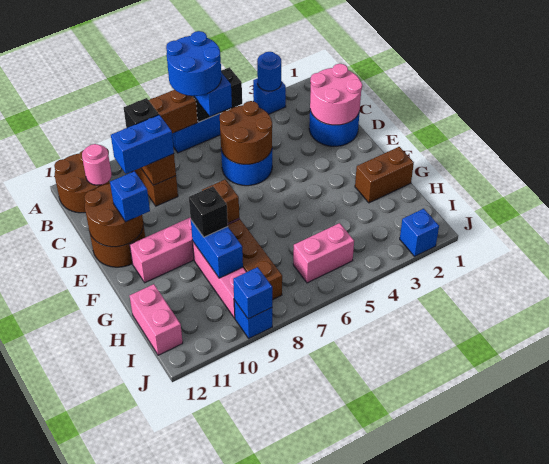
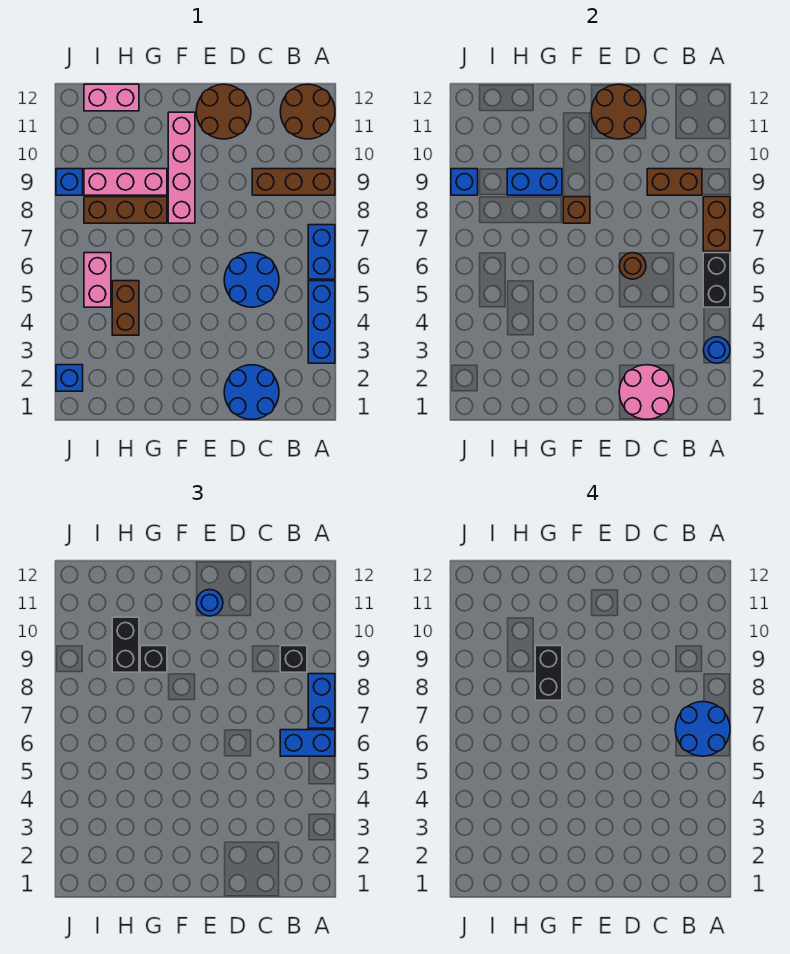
blue 1x1 brick [253,78,286,114] -> blue 1x3 brick [308,281,335,363]
pink 1x1 round brick [82,144,111,185] -> none
brown 2x2 round brick [220,101,272,164] -> brown 1x1 round brick [619,253,646,279]
blue 1x2 brick [111,115,174,174] -> blue 1x2 brick moved to [308,674,335,728]
blue 1x1 brick [110,171,150,222] -> blue 1x1 round brick [196,589,223,616]
brown 1x2 brick [355,147,414,203] -> brown 1x2 brick moved to [112,281,139,335]
none -> black 1x2 brick [535,646,562,700]
none -> black 1x2 brick [112,617,139,672]

